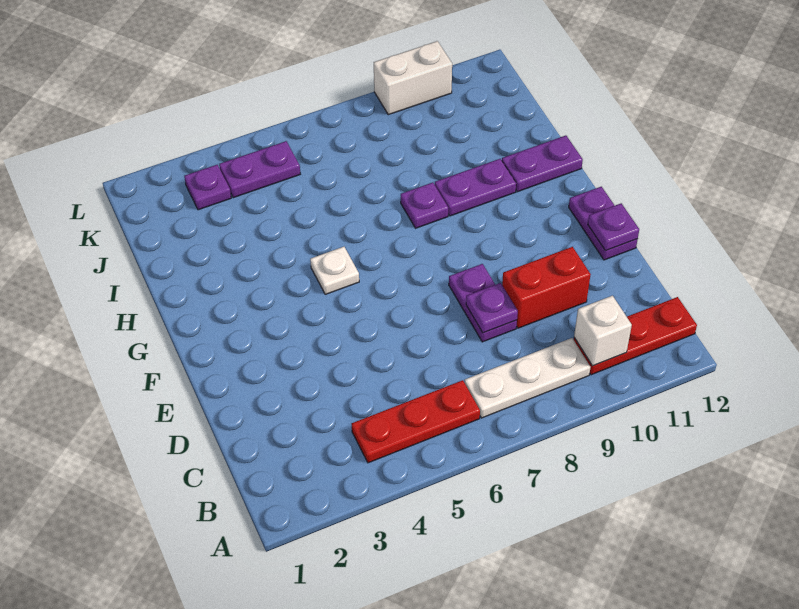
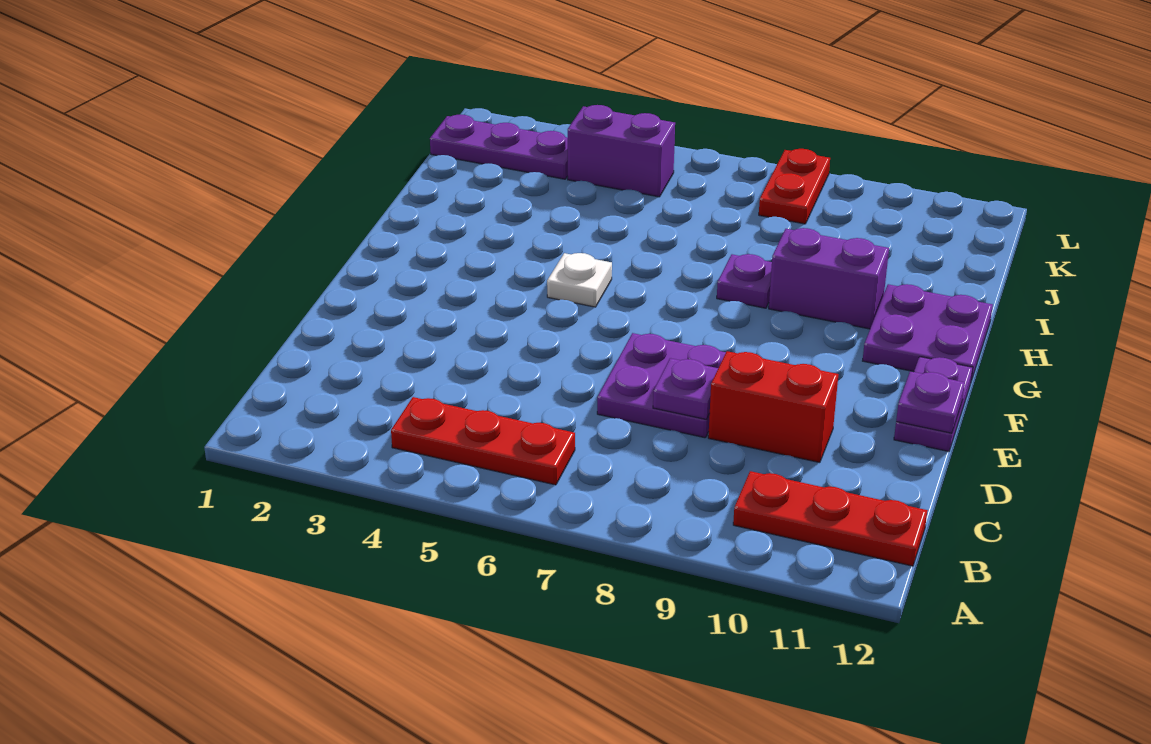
white 1x3 plate [465,338,590,418] -> none
white 1x1 brick [574,296,632,366] -> none
purple 1x2 plate [449,264,517,342] -> purple 2x2 plate [597,333,726,438]
purple 1x2 plate [435,159,516,216] -> purple 1x2 brick [769,228,889,329]
purple 1x2 plate [502,136,583,192] -> purple 2x2 plate [863,284,993,381]
purple 1x1 plate [184,165,231,210] -> purple 1x3 plate [430,115,568,179]
purple 1x2 plate [219,141,300,198] -> purple 1x2 brick [568,105,675,197]
none -> red 1x2 plate [759,149,830,224]
white 1x2 brick [374,41,452,115] -> none

